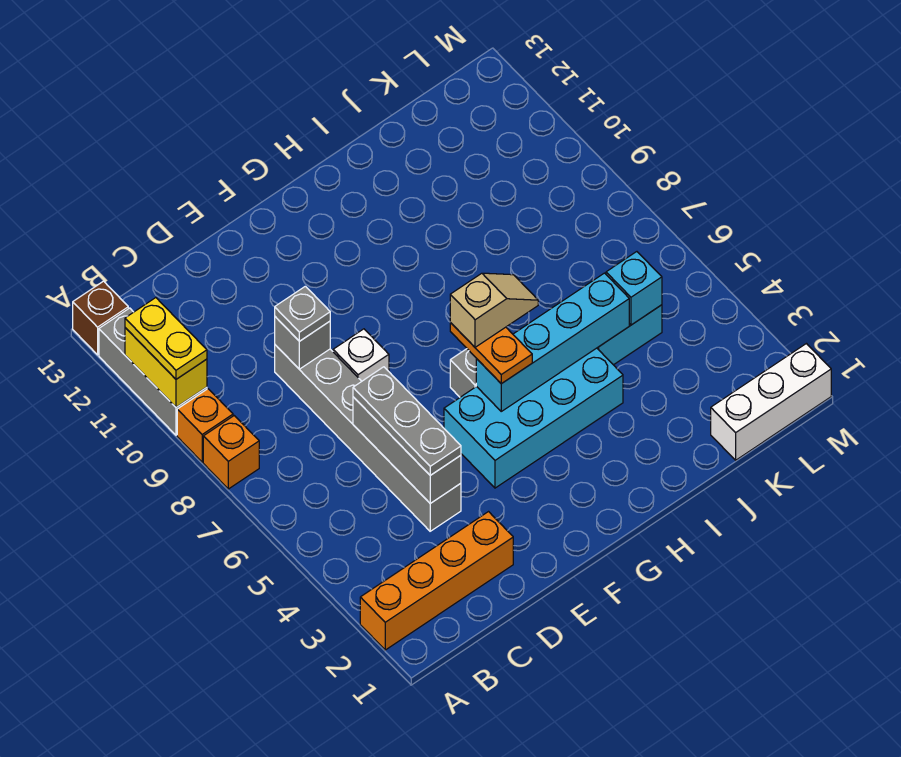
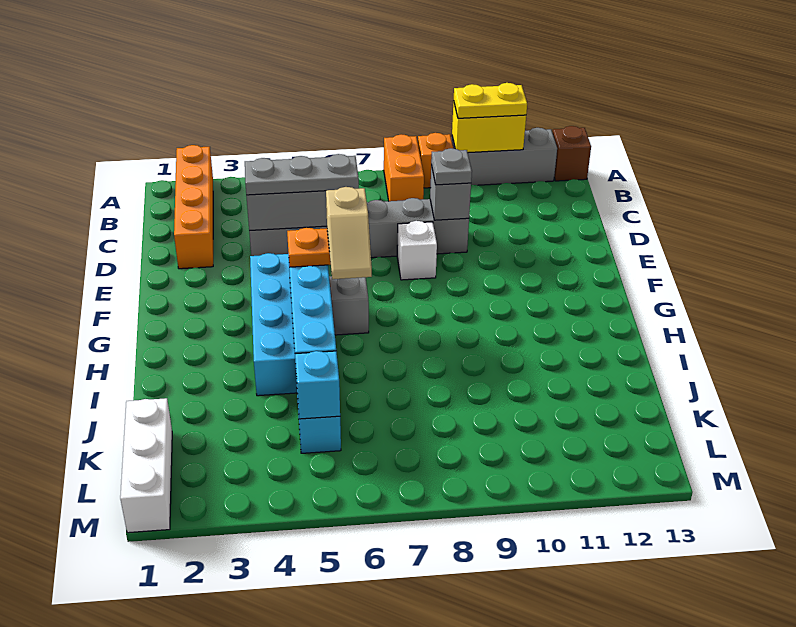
orange 1x1 brick [203,416,259,489] -> orange 1x2 brick [384,134,424,201]

